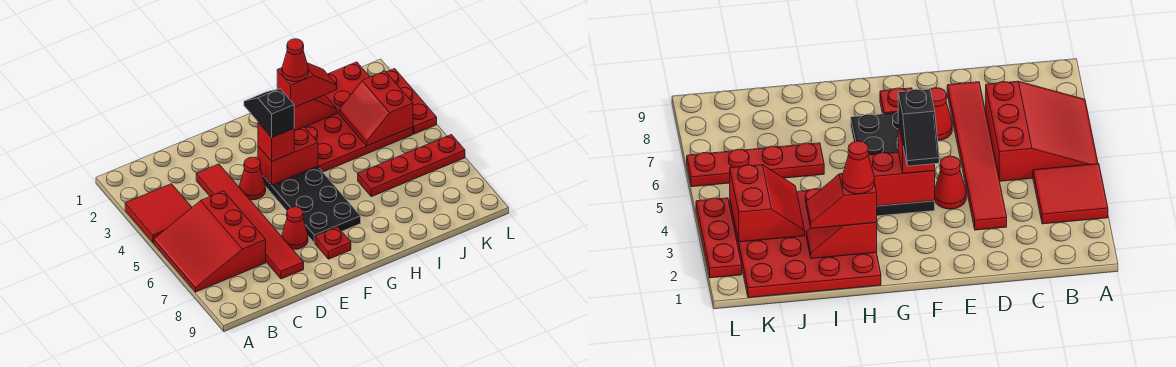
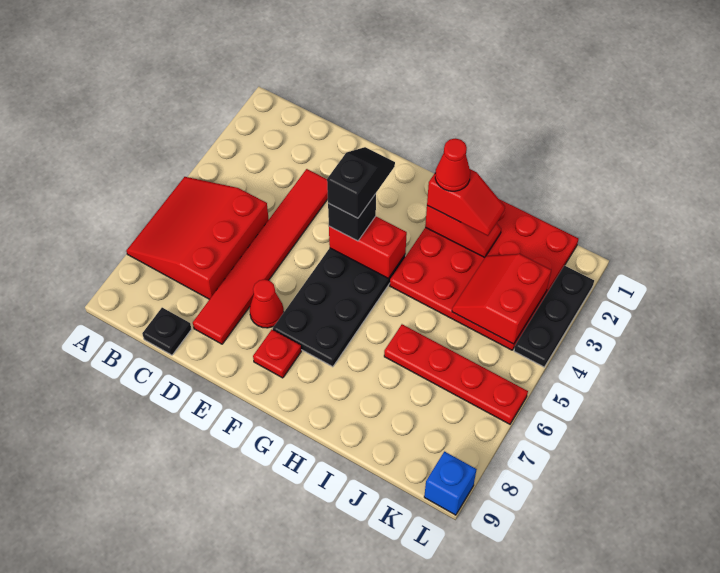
red 2x2 tile [125,184,192,243] -> none
none -> black 1x1 plate [142,308,191,355]
red 1x1 cone [239,157,266,200] -> none
red 1x1 brick [258,123,294,161] -> black 1x1 brick [328,194,376,241]
red 1x3 plate [387,69,437,134] -> black 1x3 plate [514,265,594,367]
none -> blue 1x1 brick [424,452,477,515]

